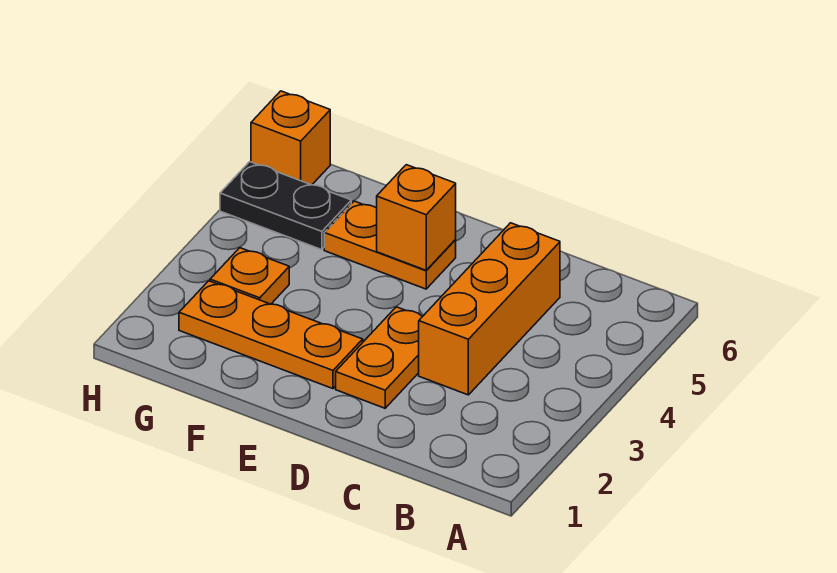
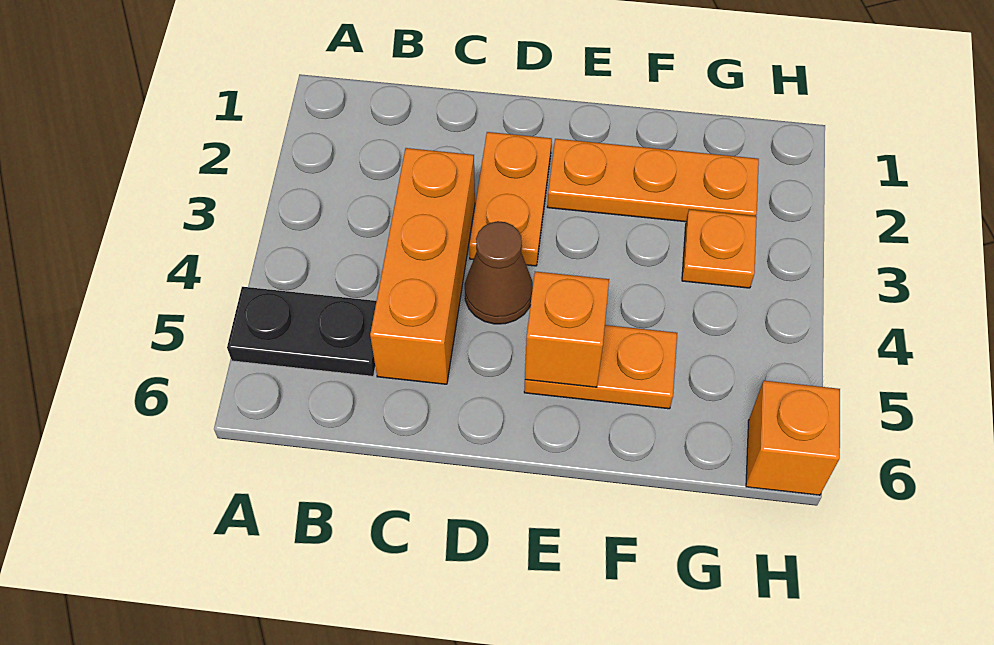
none -> brown 1x1 cone [465,221,533,324]
black 1x2 plate [220,162,351,250] -> black 1x2 plate moved to [227,287,376,376]

